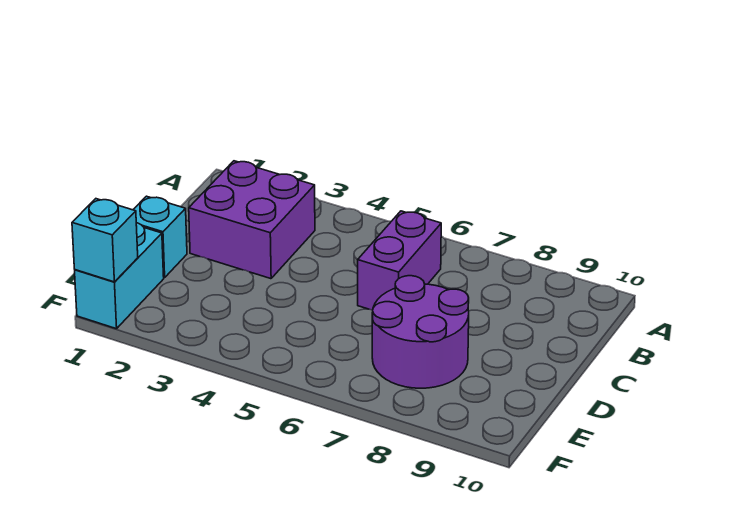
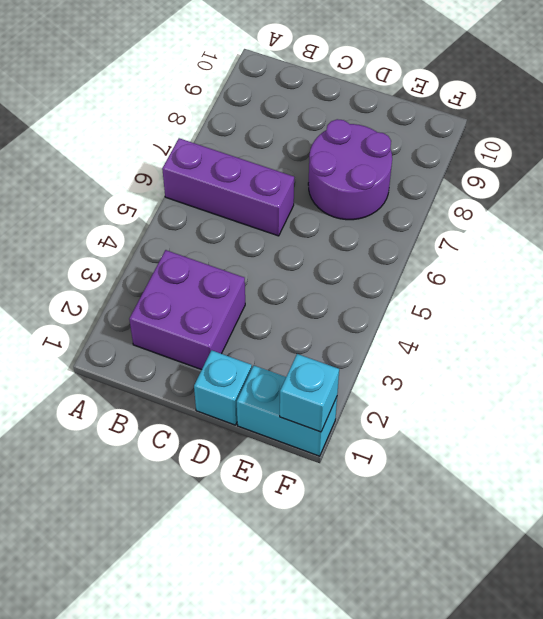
purple 1x2 brick [358,211,441,310] -> purple 1x3 brick [162,138,294,236]

